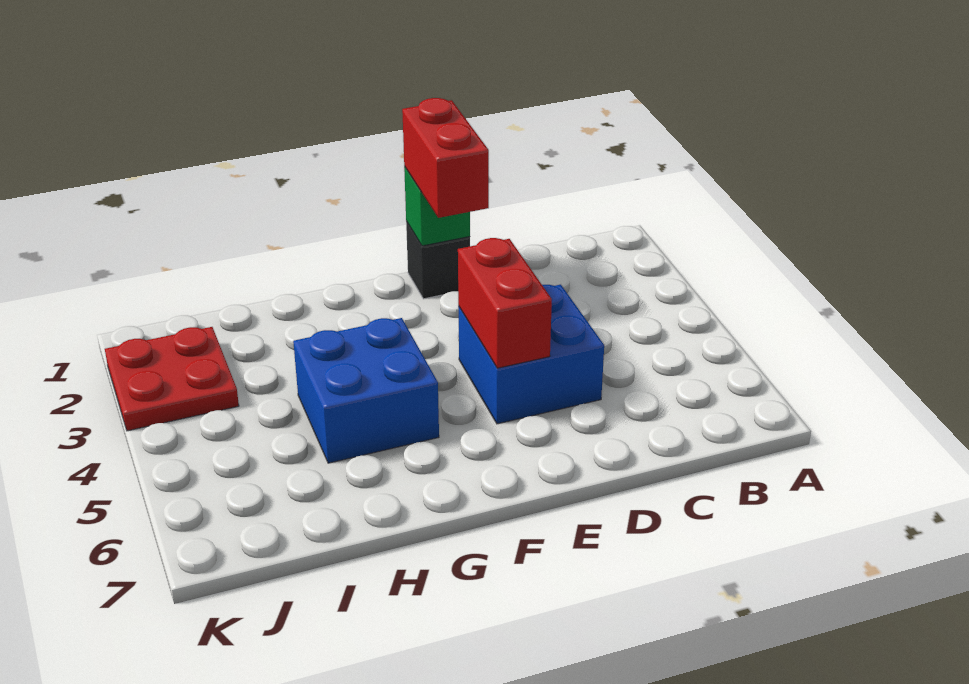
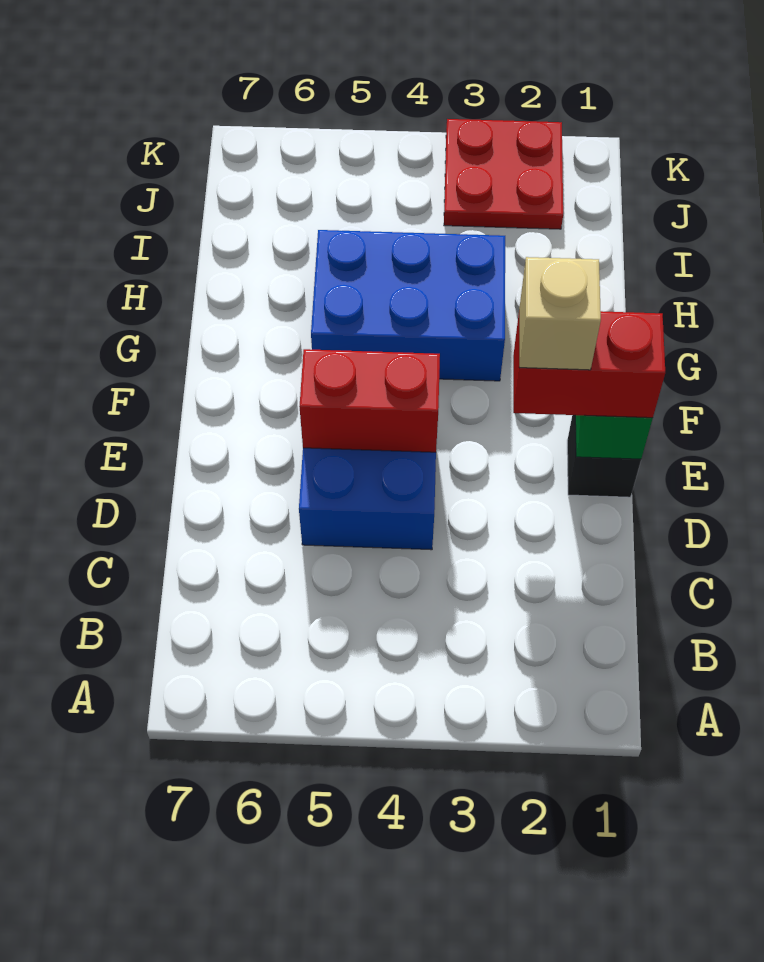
none -> tan 1x1 brick [519,257,601,370]
blue 2x2 brick [293,318,439,463] -> blue 2x3 brick [311,230,505,381]

